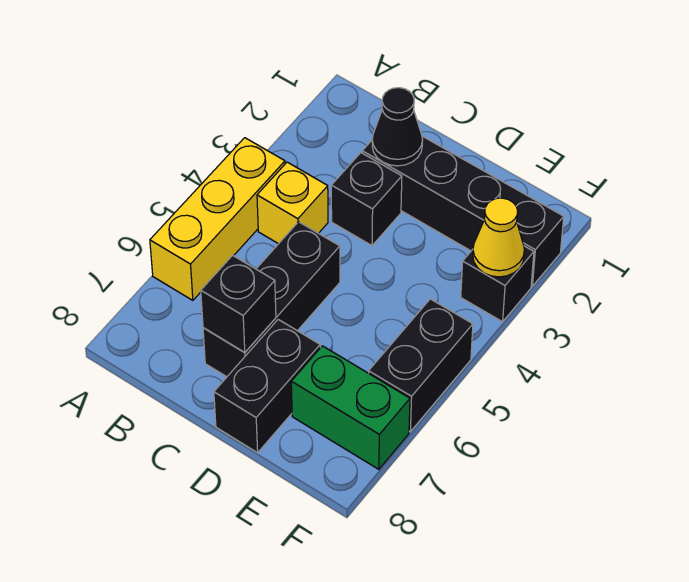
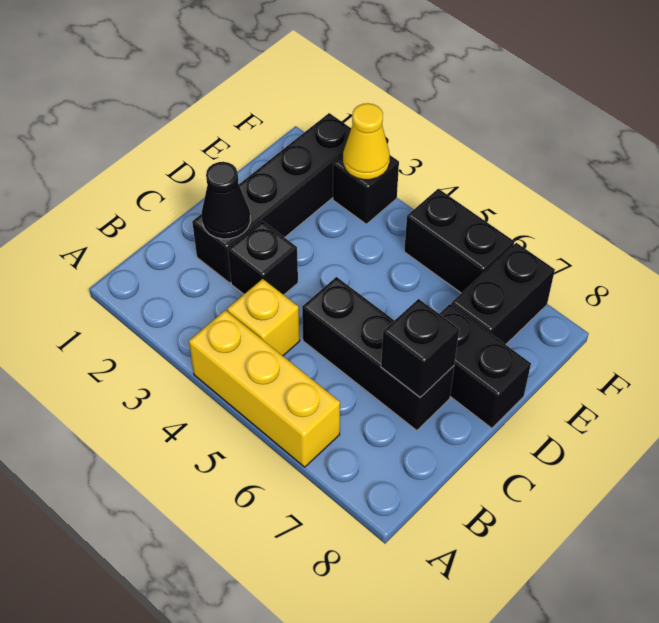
green 1x2 brick [291,346,410,469] -> black 1x2 brick [451,243,555,345]

